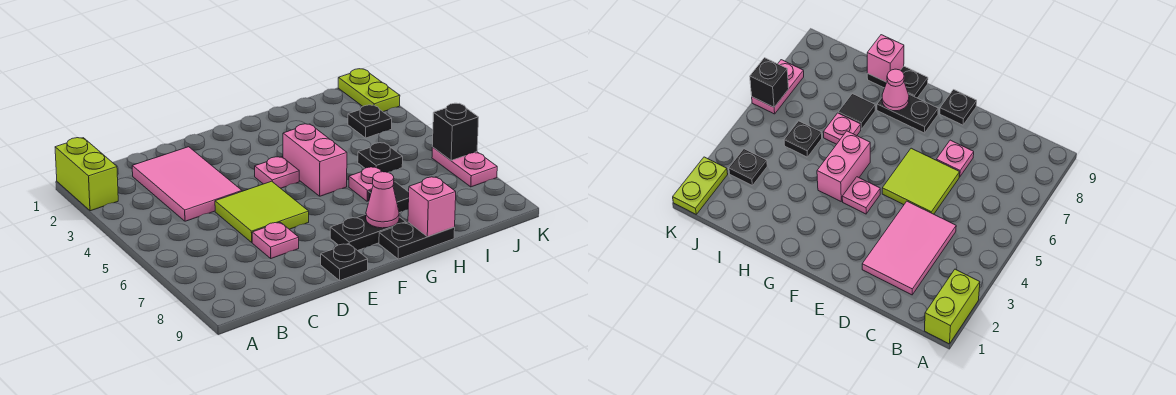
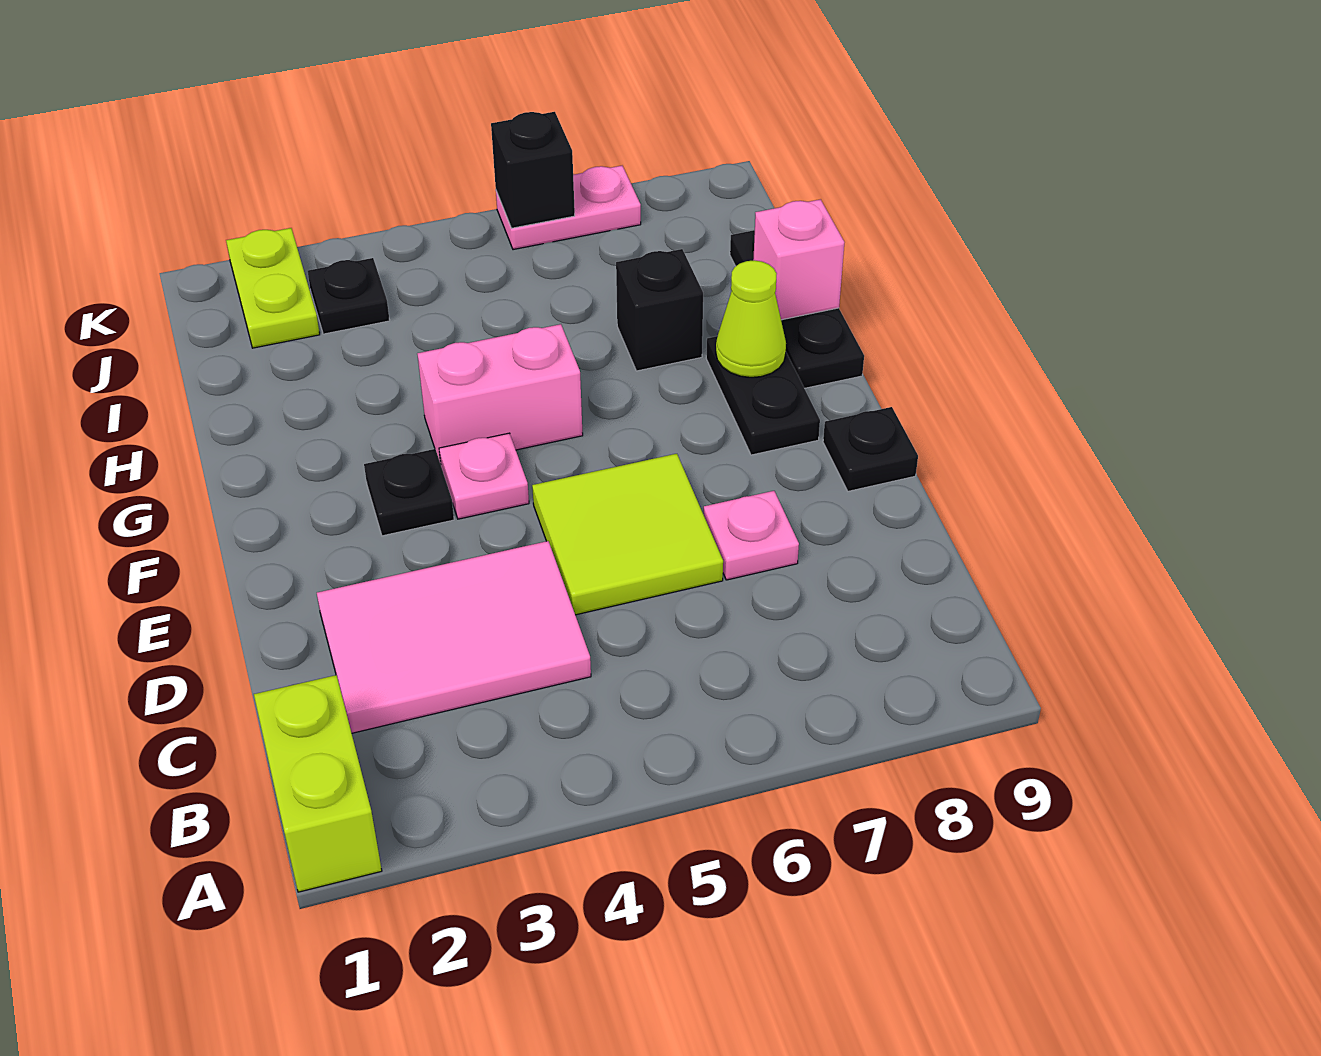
lime 1x2 brick [55,138,118,211] -> lime 1x2 brick turned to [254,675,382,892]
pink 1x1 cone [366,172,399,228] -> lime 1x1 cone [716,260,786,377]
black 1x2 plate [379,222,455,259] -> black 1x3 plate [730,230,864,388]
pink 1x1 plate [349,167,382,202] -> none
black 1x1 tile [368,182,409,213] -> black 1x1 brick [616,249,703,371]
black 1x1 plate [358,143,403,173] -> black 1x1 plate moved to [364,449,454,536]
lime 1x2 plate [338,69,400,112] -> lime 1x2 plate turned to [226,228,320,348]

